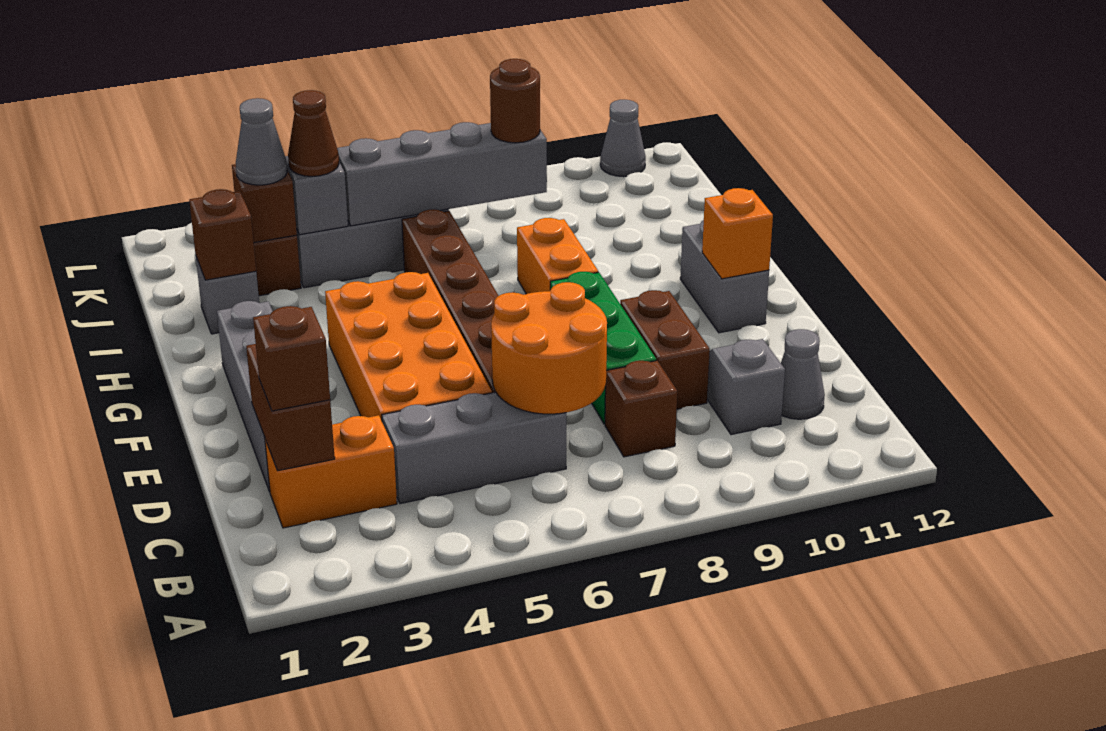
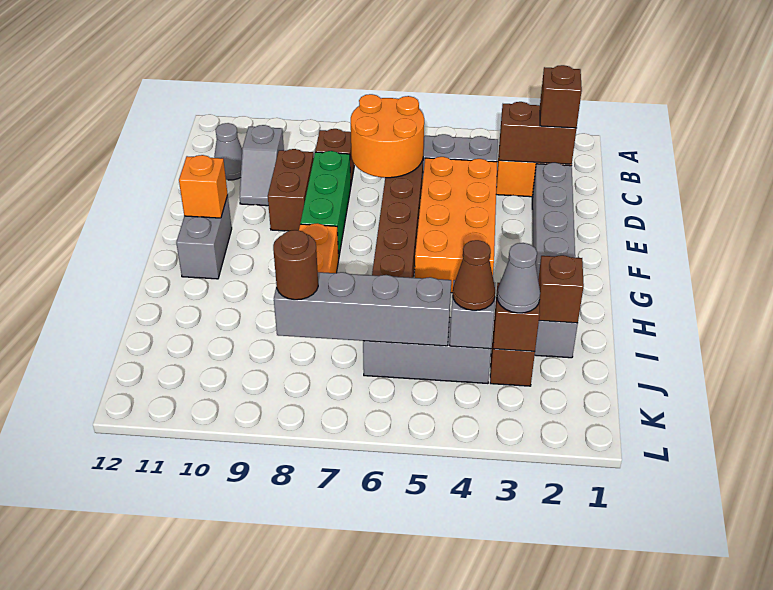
brown 1x2 brick [246,344,335,471] -> brown 1x2 brick turned to [499,102,576,164]
grey 1x1 cone [600,100,646,177] -> none

